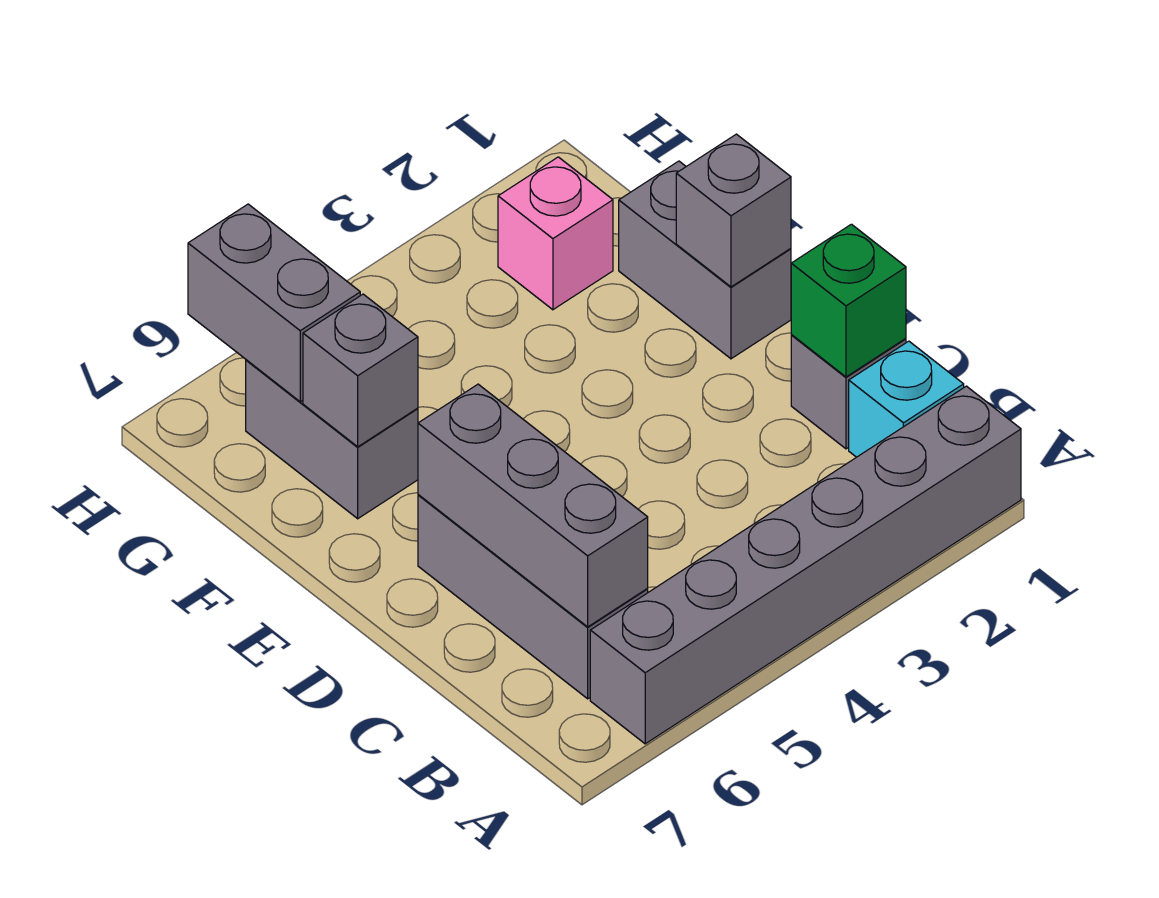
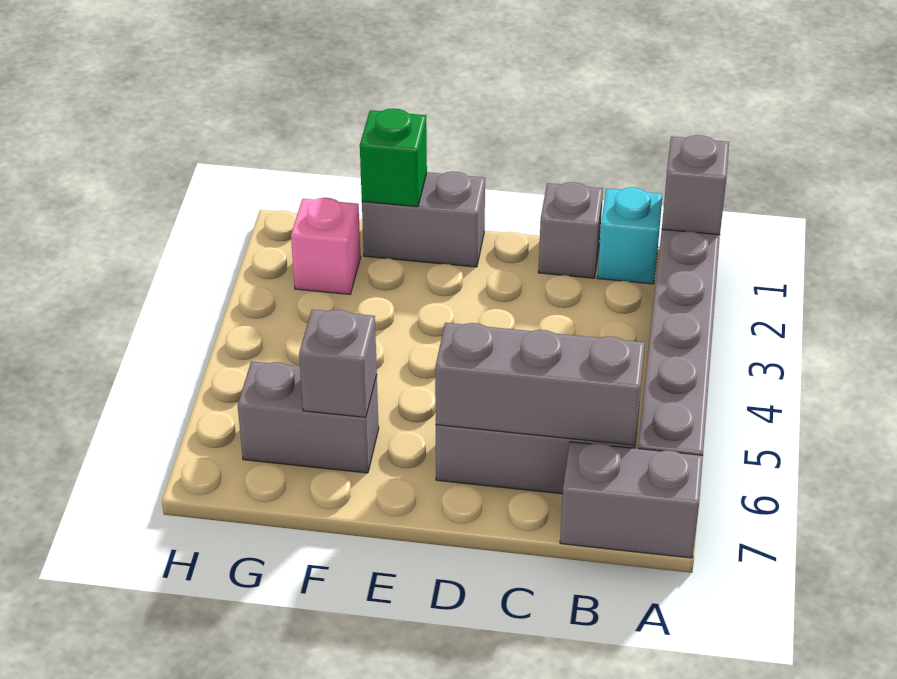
green 1x1 brick [791,224,906,377] -> green 1x1 brick moved to [360,109,427,207]
grey 1x1 brick [676,134,791,287] -> grey 1x1 brick moved to [662,135,729,235]
grey 1x2 brick [188,204,360,402] -> grey 1x2 brick moved to [560,442,703,558]

